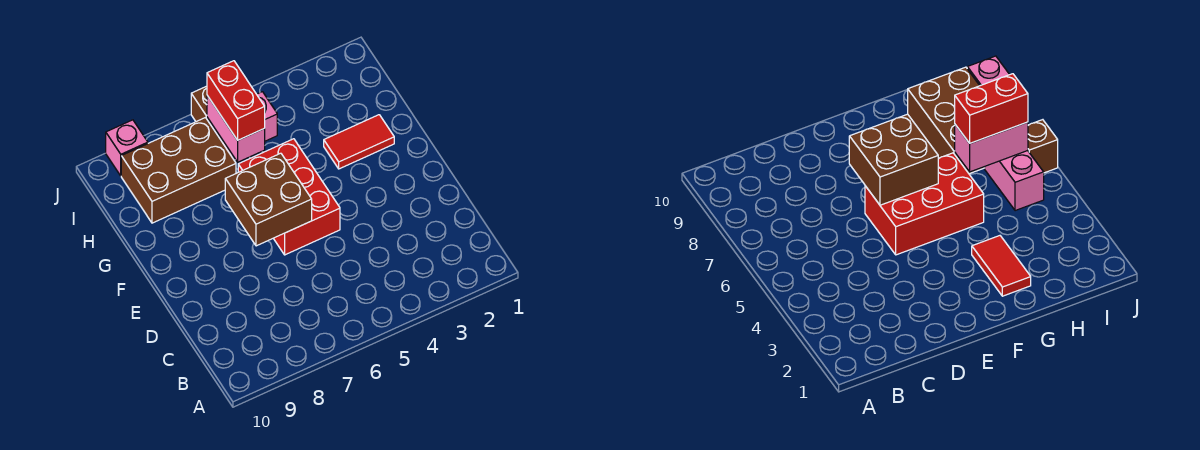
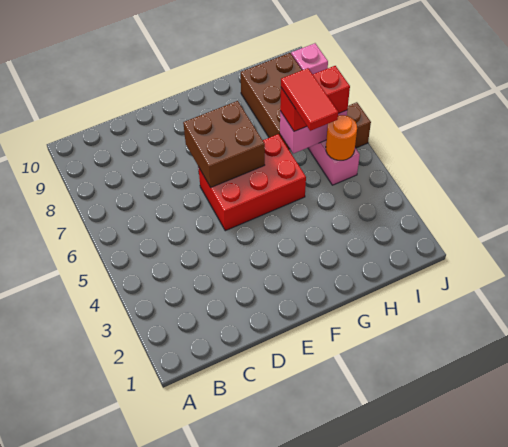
red 1x2 tile [324,115,394,169] -> red 1x2 tile moved to [281,68,338,131]
none -> orange 1x1 round brick [326,115,357,160]

